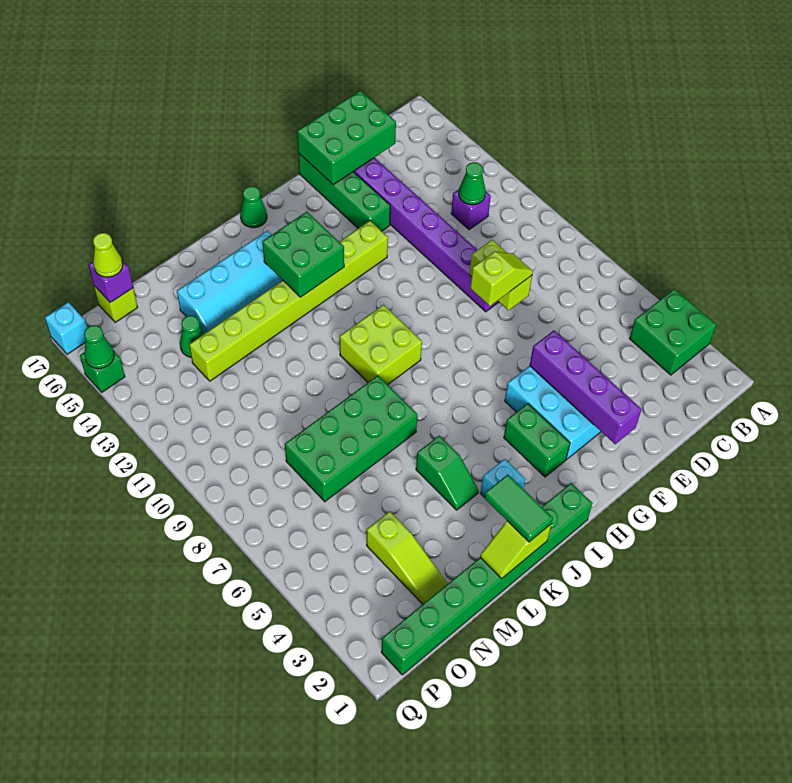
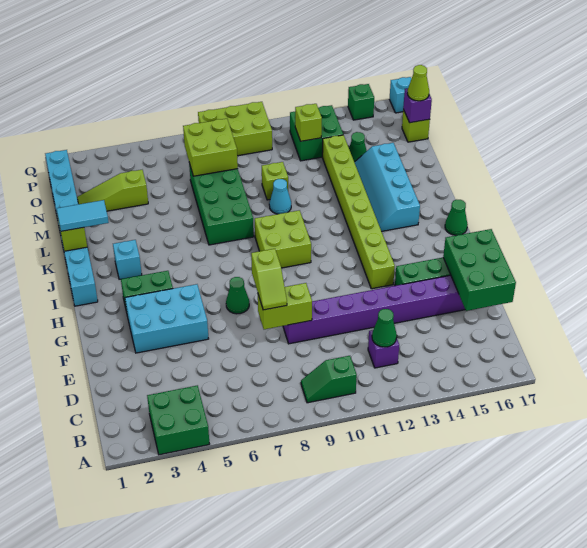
purple 1x4 brick [530,331,641,444] -> none
green 1x8 brick [381,483,592,675] -> cyan 1x8 brick [45,150,98,306]
green 2x2 brick [262,212,344,297] -> green 2x2 brick moved to [290,105,343,161]
green 1x2 tile [485,475,553,542] -> cyan 1x2 tile [57,200,109,231]
green 1x2 slope [416,436,479,510] -> green 1x2 slope moved to [301,356,357,403]
none -> cyan 1x1 cone [269,179,291,214]
none -> lime 1x1 brick [262,162,288,200]
none -> lime 2x2 brick [183,119,238,176]
none -> lime 1x1 brick [295,104,322,141]
none -> lime 2x3 brick [198,102,272,156]
green 1x1 cone [84,325,114,369] -> green 1x1 cone moved to [226,277,249,314]

